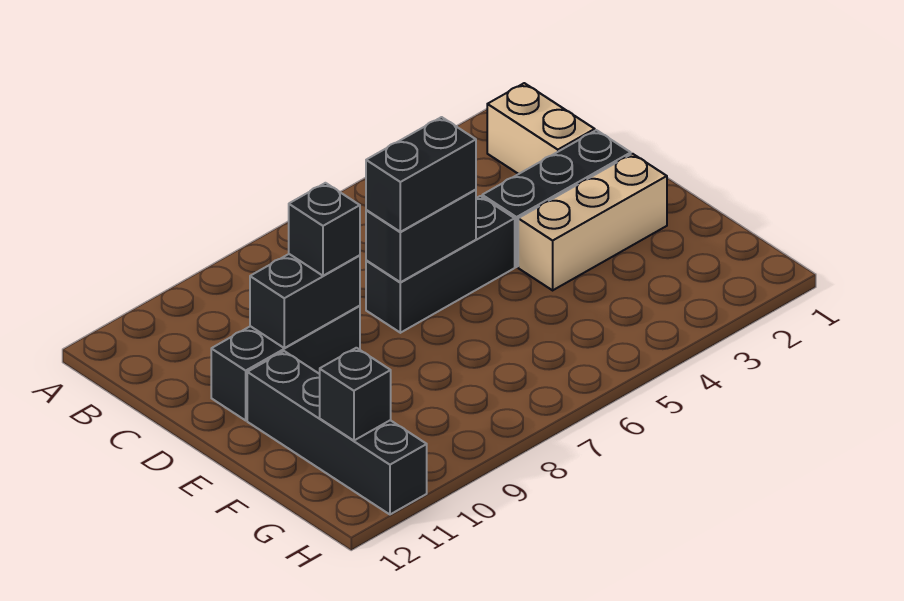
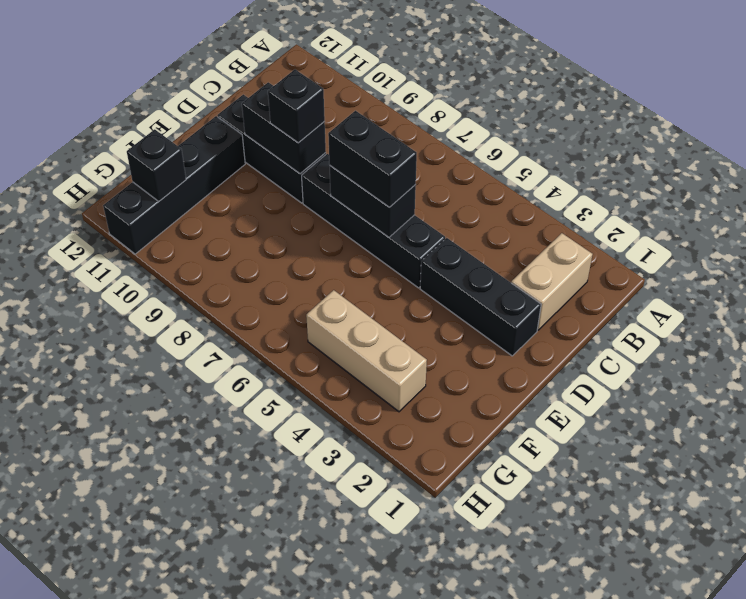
black 1x3 brick [366,196,515,333] -> black 1x4 brick [302,154,445,288]
tan 1x3 brick [518,154,667,290] -> tan 1x3 brick moved to [306,290,427,412]

